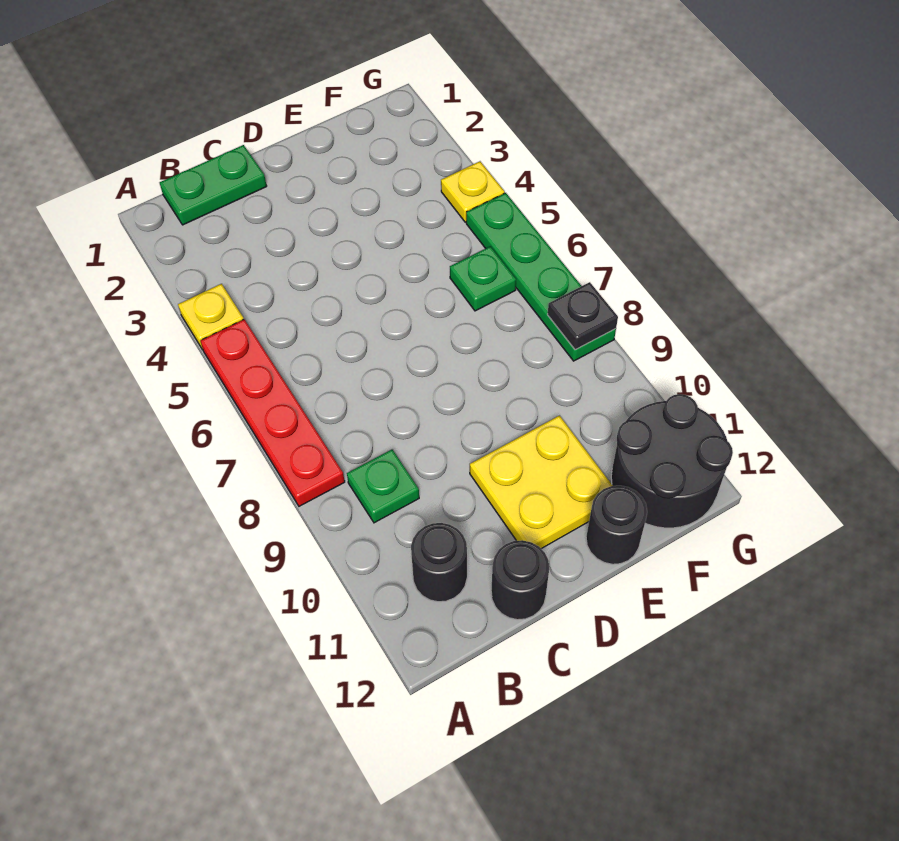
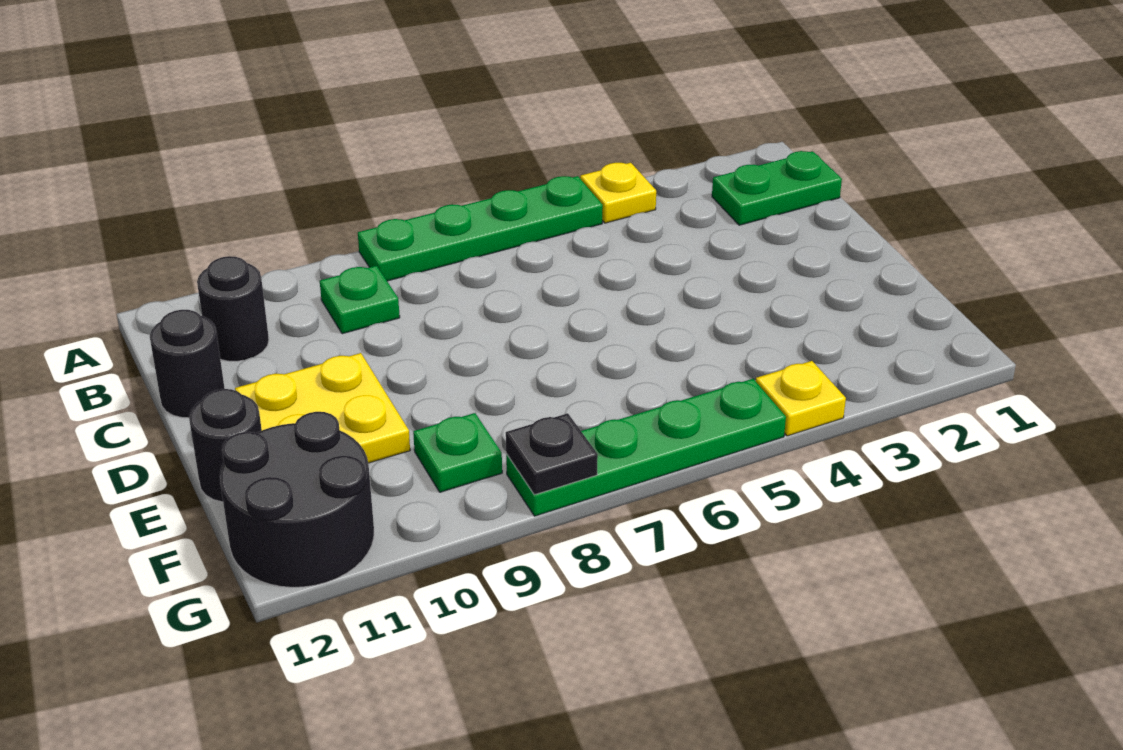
red 1x4 plate [201,319,345,506] -> green 1x4 plate [358,176,603,281]
green 1x2 plate [160,145,267,225] -> green 1x2 plate turned to [712,151,842,225]
green 1x1 plate [450,246,516,311] -> green 1x1 plate moved to [413,413,502,492]

